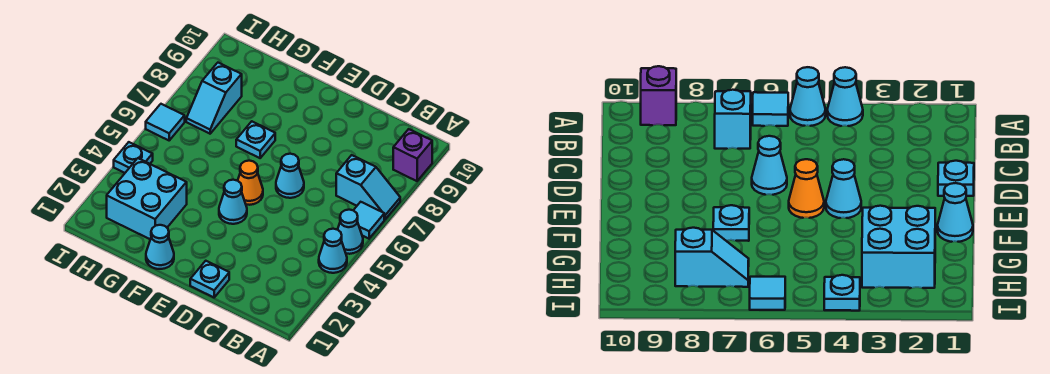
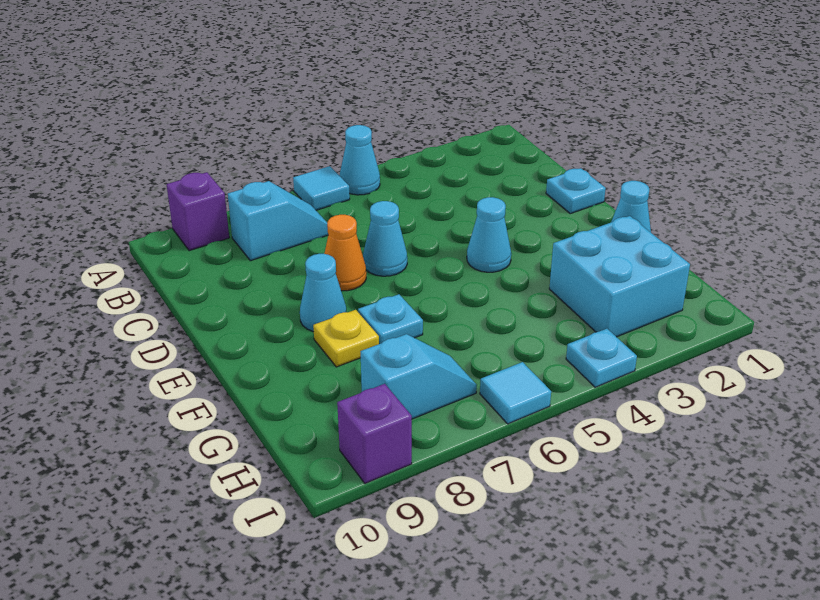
cyan 1x1 cone [319,229,347,273] -> cyan 1x1 cone moved to [300,254,346,332]
cyan 1x2 slope [336,155,400,219] -> cyan 1x2 slope turned to [228,181,328,261]
orange 1x1 cone [238,161,263,205] -> orange 1x1 cone moved to [324,215,366,291]
none -> yellow 1x1 plate [313,310,379,367]
none -> purple 1x1 brick [337,384,412,483]

